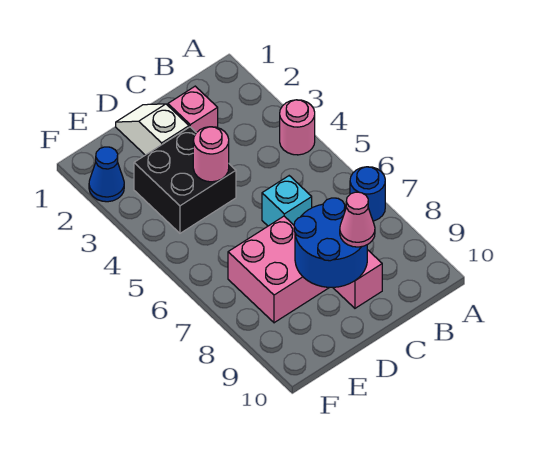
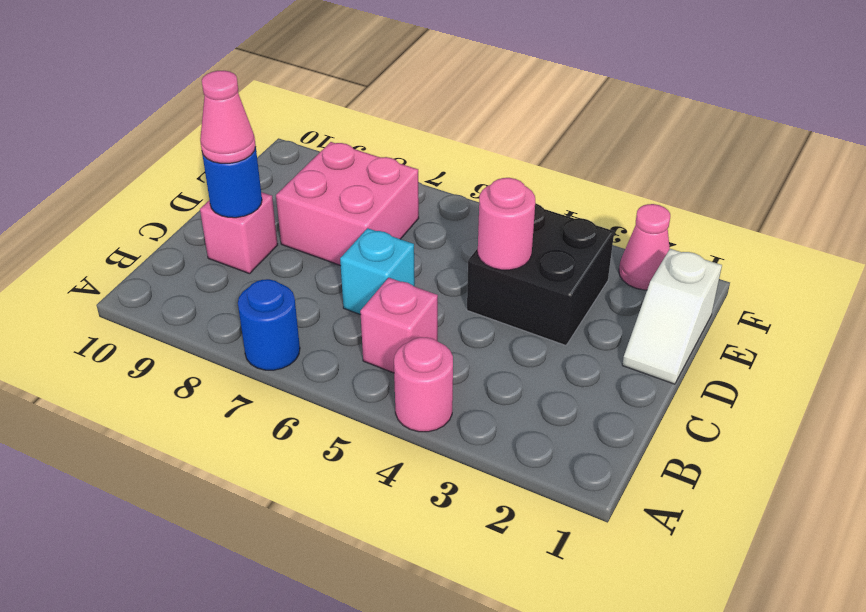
pink 1x1 brick [168,86,218,133] -> pink 1x1 brick moved to [360,278,438,373]
blue 2x2 round brick [294,198,367,287] -> blue 1x1 round brick [202,147,262,218]
white 1x2 slope [116,104,189,155] -> white 1x2 slope turned to [622,249,722,384]
blue 1x1 cone [89,147,124,202] -> pink 1x1 cone [619,204,670,290]

